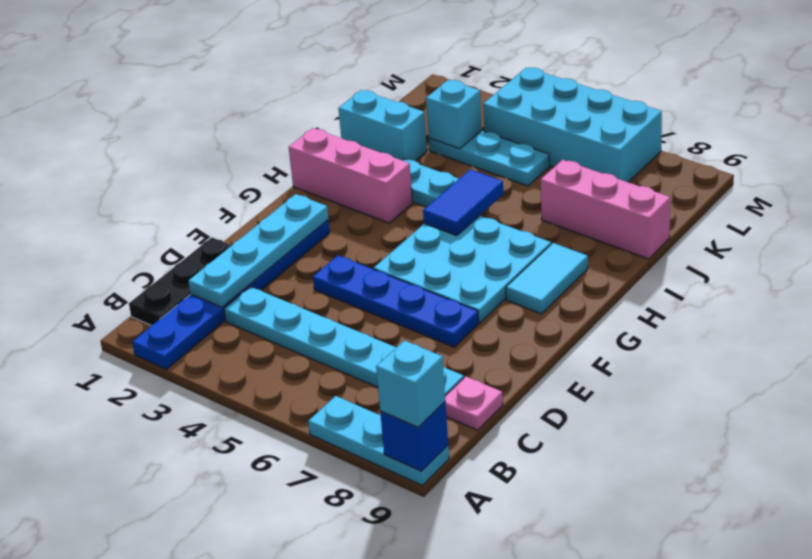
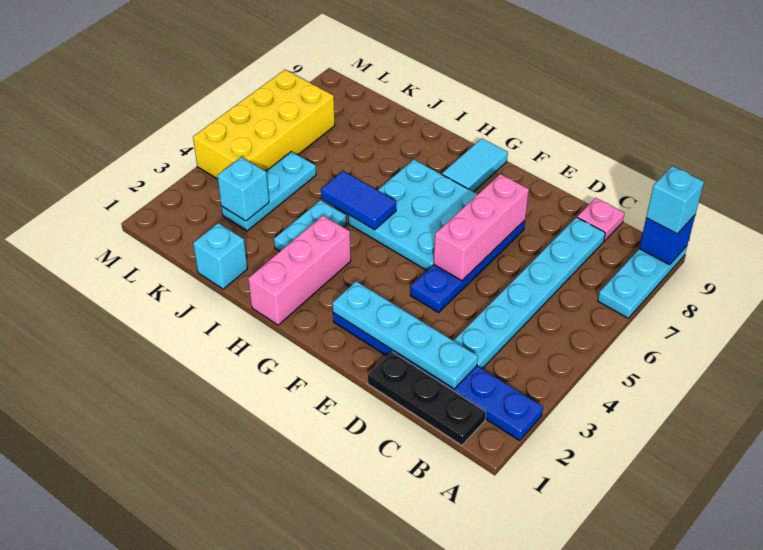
cyan 1x2 tile [506,243,588,314] -> cyan 1x2 tile turned to [442,138,508,192]
cyan 1x2 brick [338,90,427,161] -> cyan 1x1 brick [193,223,247,289]
pink 1x3 brick [541,160,670,259] -> pink 1x3 brick moved to [434,174,529,281]
cyan 2x4 brick [483,67,662,182] -> yellow 2x4 brick [193,70,335,179]

